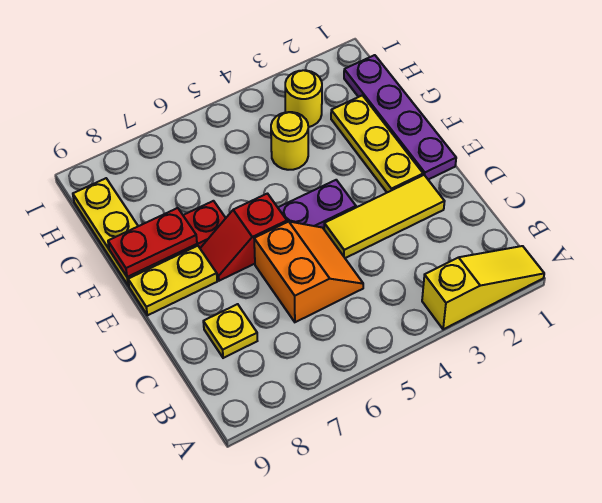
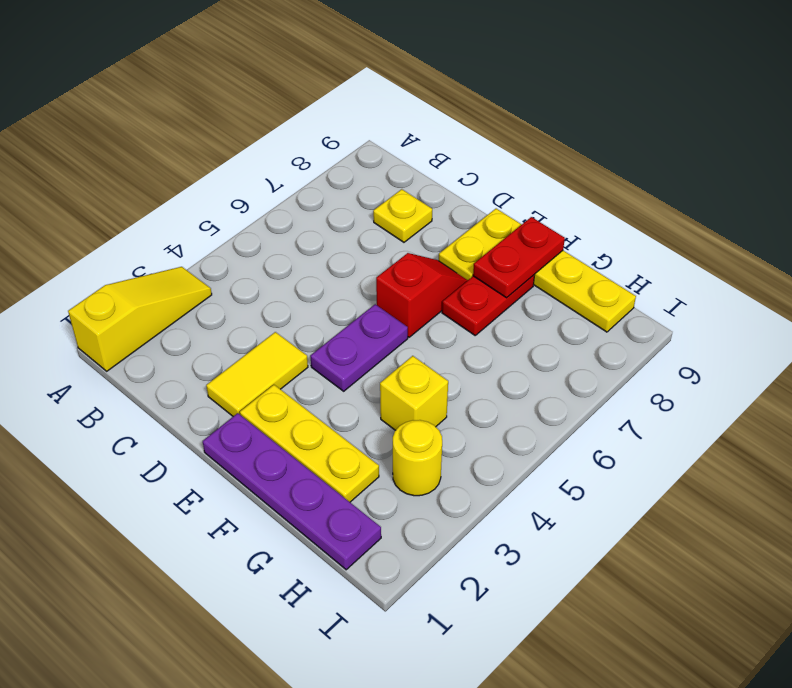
yellow 1x3 slope [422,246,544,329] -> yellow 1x3 slope turned to [68,267,212,371]
orange 2x2 slope [254,222,363,322] -> none
yellow 1x3 tile [324,175,445,258] -> yellow 1x2 tile [206,332,308,416]
yellow 1x1 round brick [271,112,308,170] -> yellow 1x1 brick [380,356,448,430]

